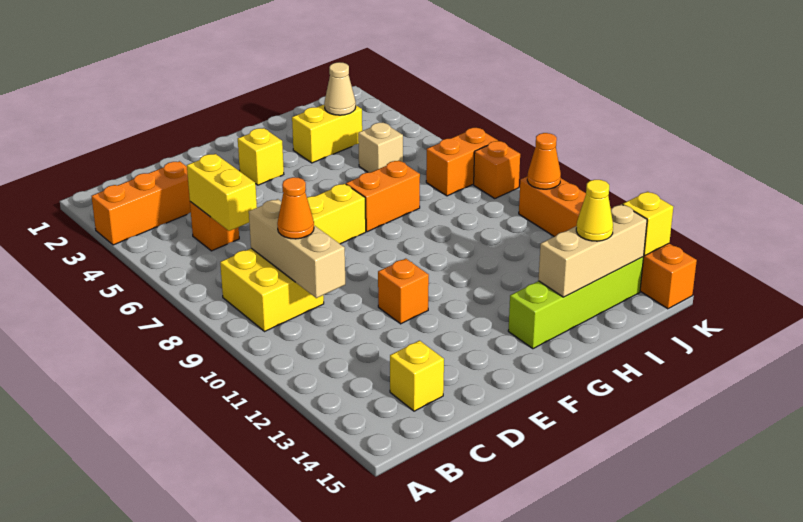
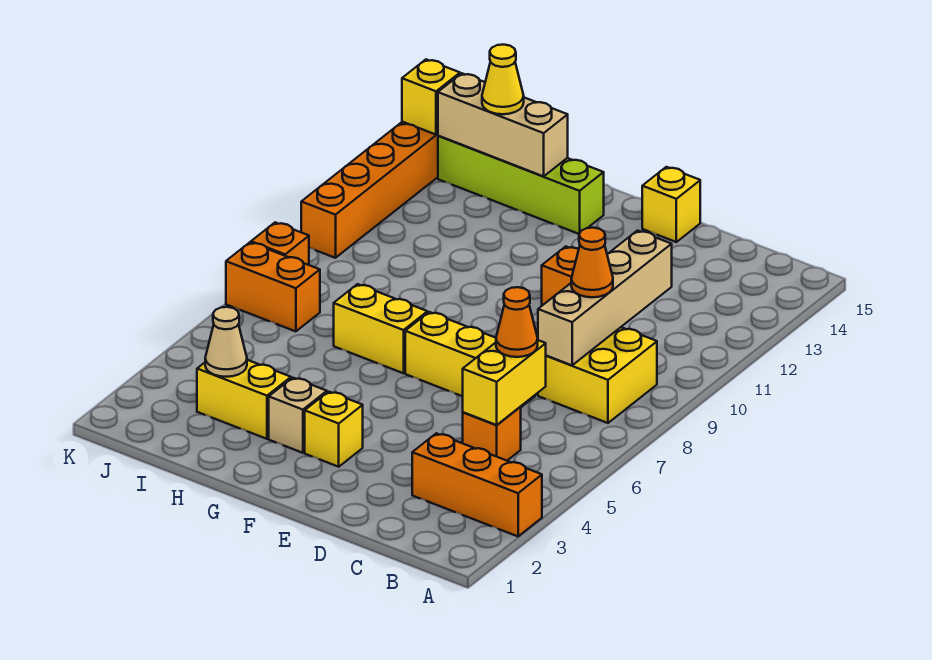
tan 1x3 brick [249,199,345,298] -> tan 1x4 brick [538,231,672,365]
yellow 1x1 brick [390,341,444,411] -> yellow 1x1 brick moved to [642,167,700,242]
orange 1x2 brick [346,161,420,232] -> yellow 1x2 brick [334,284,427,373]
tan 1x1 brick [358,123,403,173] -> tan 1x1 brick moved to [269,378,327,453]
orange 1x1 cone [527,133,561,189] -> orange 1x1 cone moved to [496,287,538,357]

